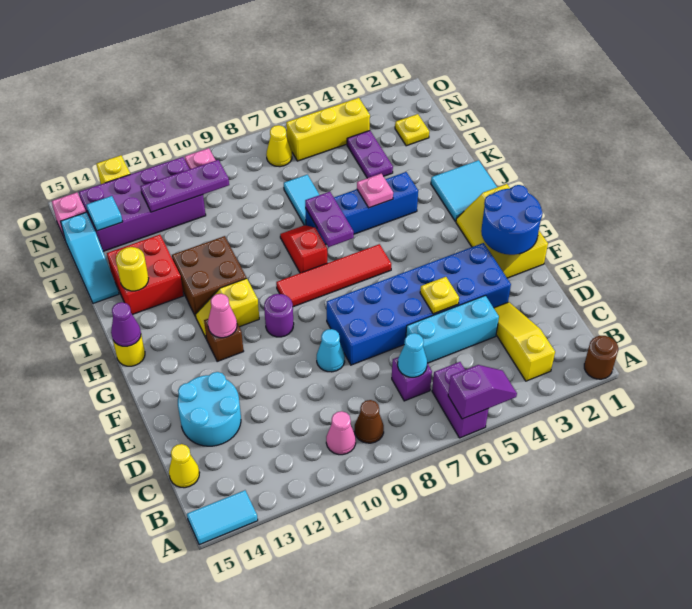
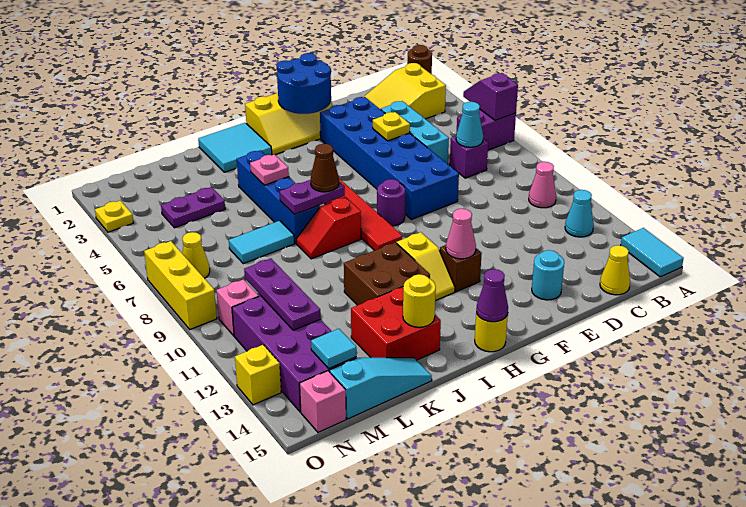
yellow 1x3 slope [494,302,555,381] -> yellow 2x3 slope [364,63,446,119]
brown 1x1 cone [355,400,384,443] -> brown 1x1 cone moved to [311,144,339,192]
cyan 2x2 round brick [178,372,241,446] -> cyan 1x1 round brick [532,250,564,300]
cyan 1x1 cone [317,329,345,372] -> cyan 1x1 cone moved to [565,190,594,237]
purple 1x1 round brick [264,294,294,337] -> purple 1x1 round brick moved to [377,179,405,226]
yellow 1x1 plate [395,114,429,146] -> yellow 1x1 plate moved to [95,201,133,232]
yellow 1x3 brick [286,98,370,161] -> yellow 1x3 brick moved to [144,241,217,329]

